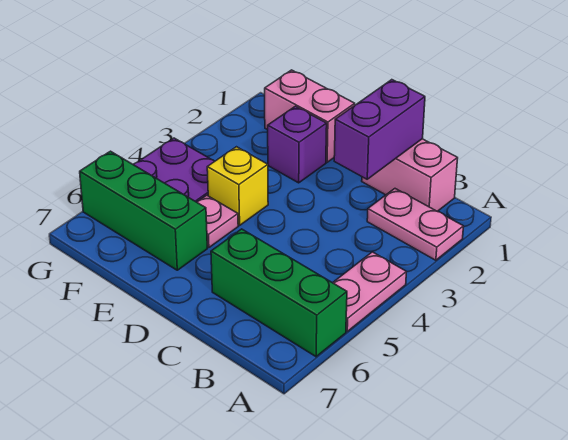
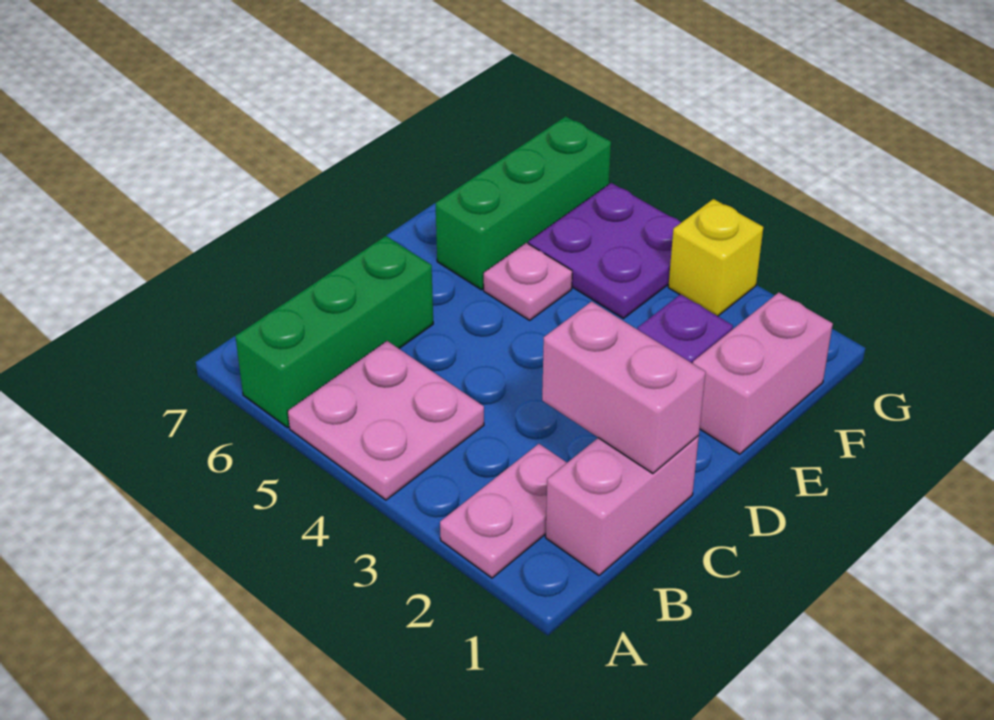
pink 1x2 plate [333,252,406,331] -> pink 2x2 plate [288,341,484,500]
purple 1x2 brick [334,80,425,179] -> pink 1x2 brick [542,301,706,474]
yellow 1x1 brick [207,147,268,225] -> yellow 1x1 brick moved to [668,199,763,316]

